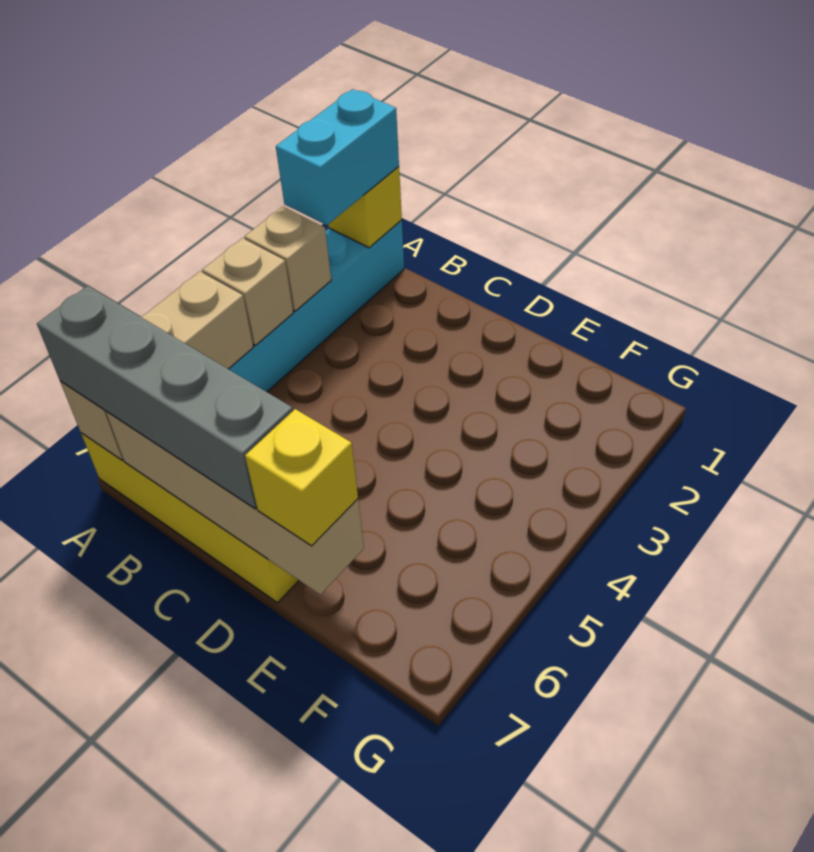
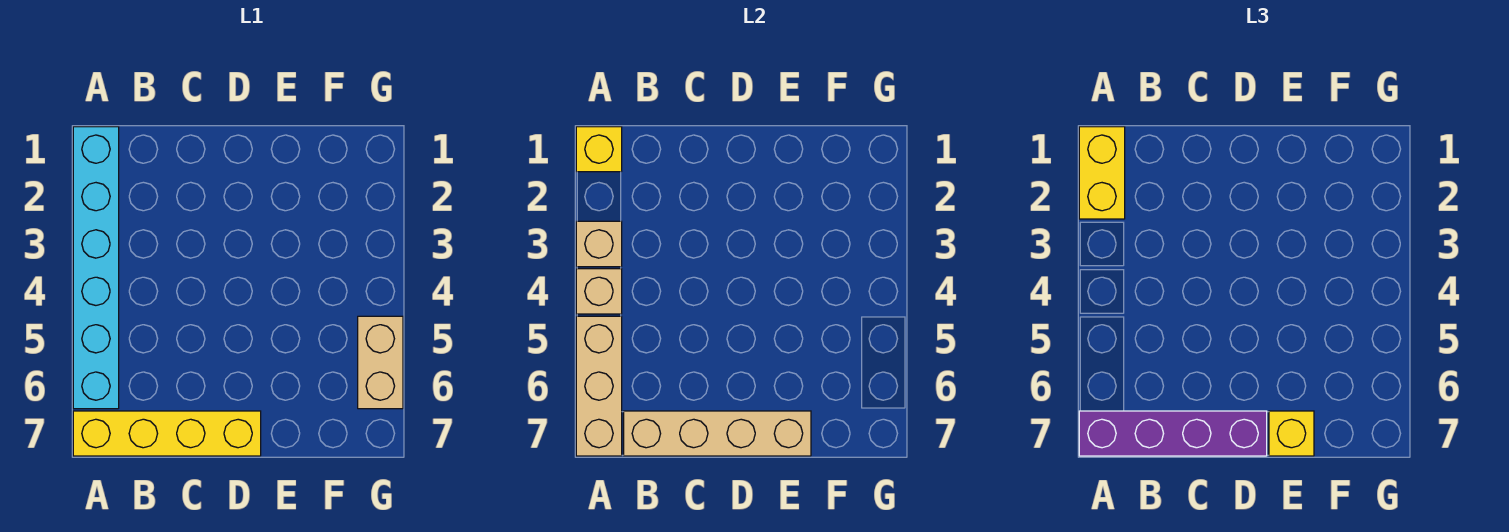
cyan 1x2 brick [276,89,399,225] -> yellow 1x2 brick [1079,127,1125,219]
grey 1x4 brick [37,286,293,509] -> purple 1x4 brick [1079,411,1267,456]
none -> tan 1x2 brick [358,316,403,409]

